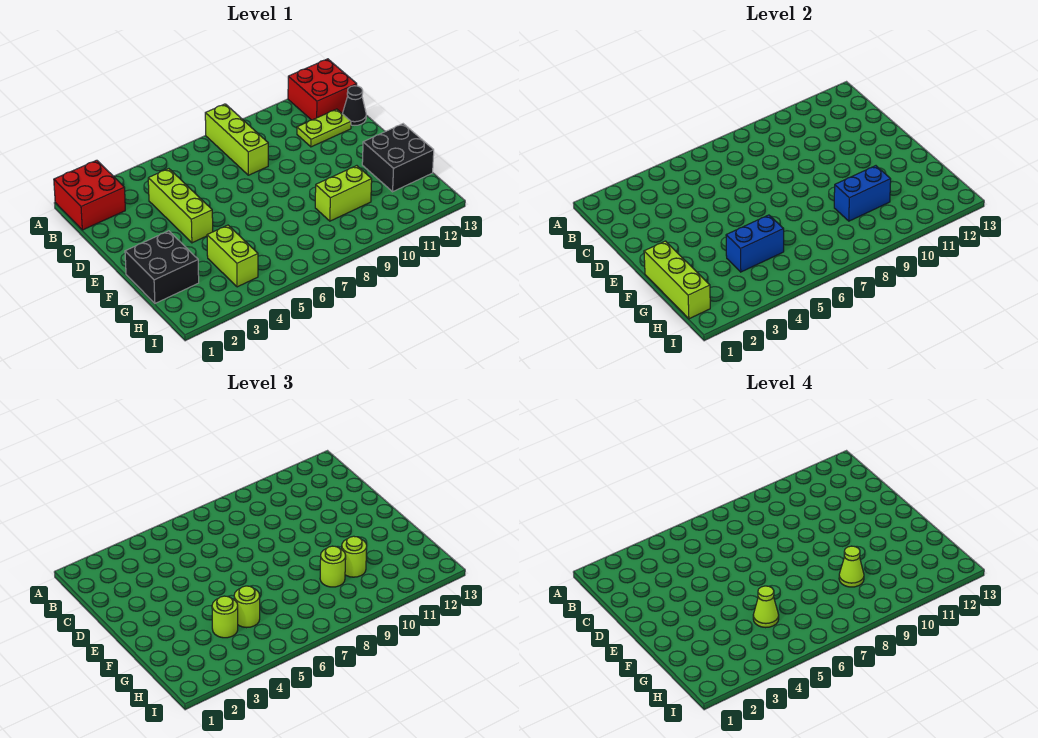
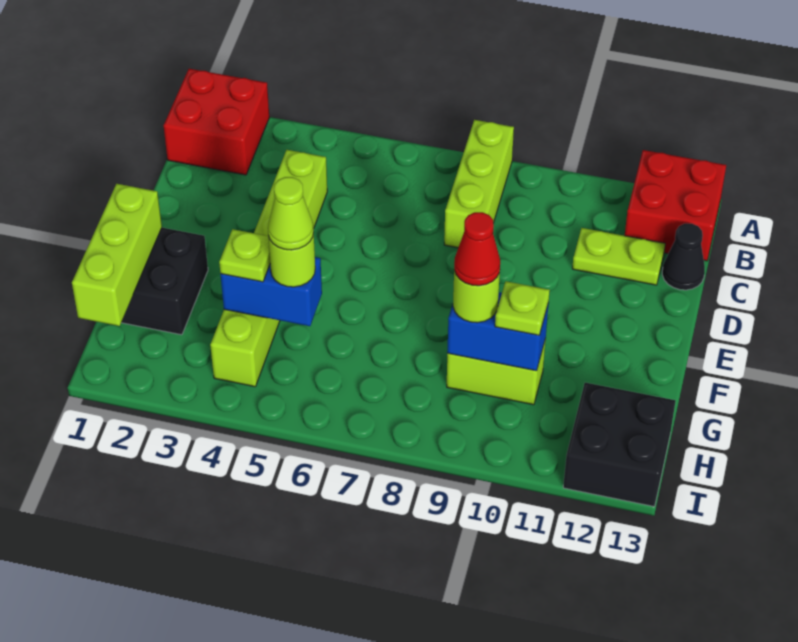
black 2x2 brick [362,124,434,192] -> black 2x2 brick moved to [563,383,675,506]
lime 1x1 round brick [212,596,238,638] -> lime 1x1 plate [219,229,270,282]
lime 1x1 cone [839,546,864,587] -> red 1x1 cone [454,212,500,286]
lime 1x1 round brick [342,536,367,577] -> lime 1x1 plate [495,281,550,335]

